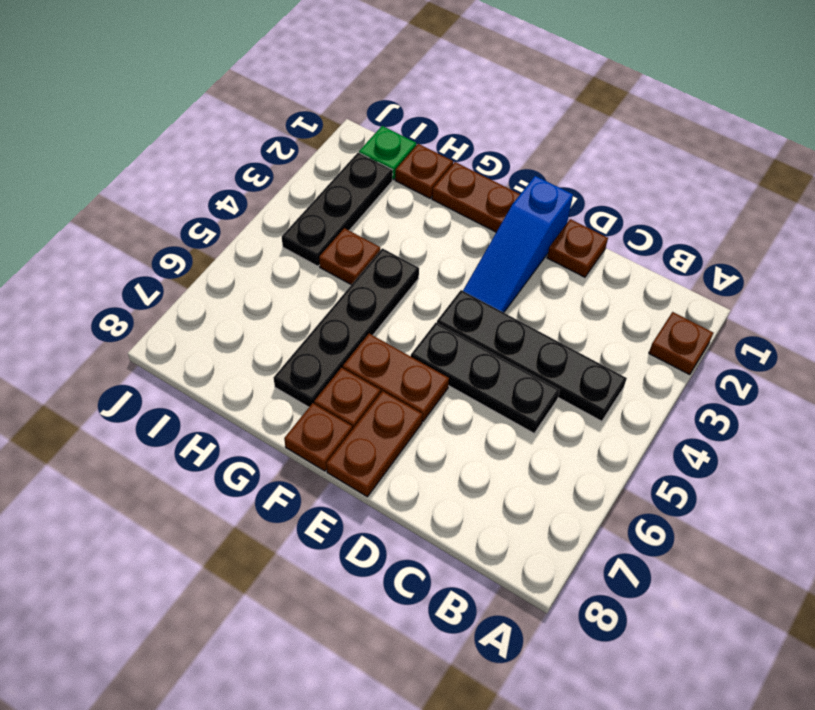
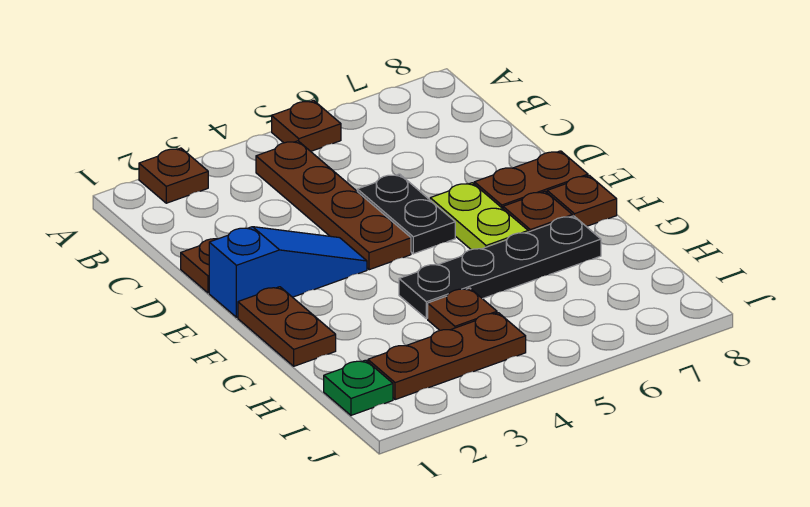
black 1x4 plate [437,290,627,421] -> brown 1x4 plate [256,141,411,270]
black 1x3 plate [411,323,560,433] -> black 1x2 plate [357,174,455,254]
brown 1x2 plate [343,334,449,421] -> lime 1x2 plate [430,183,528,250]
brown 1x1 plate [395,144,453,198] -> brown 1x1 plate moved to [272,100,341,151]
black 1x3 plate [282,153,393,266] -> brown 1x3 plate [368,313,526,400]

